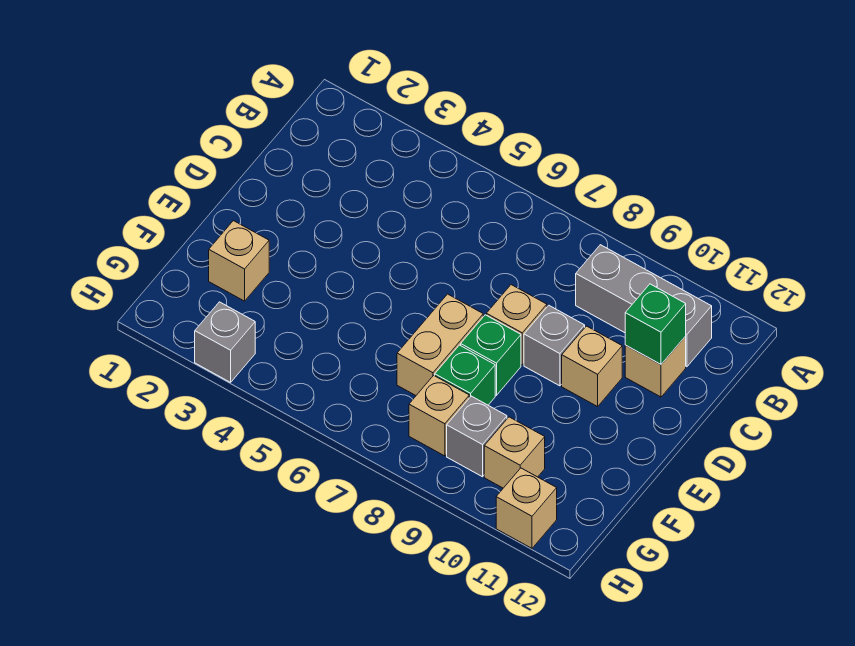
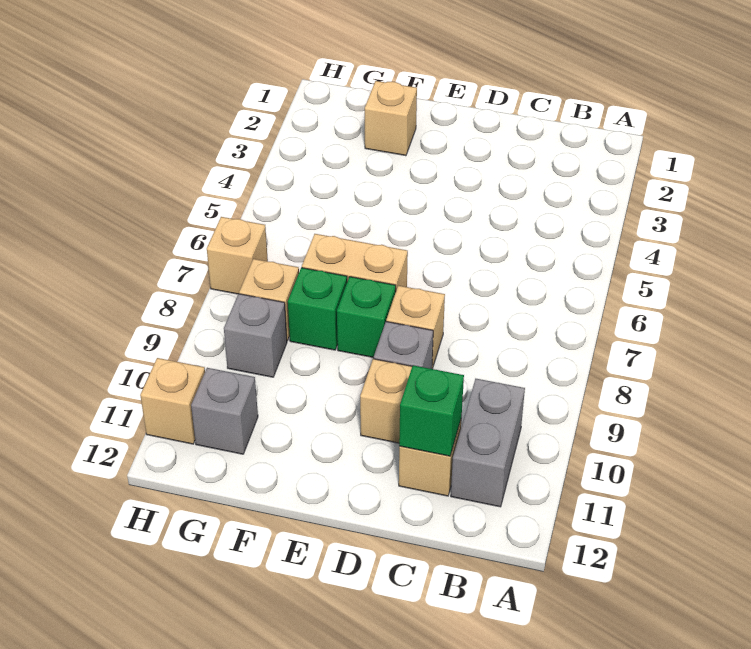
grey 1x3 brick [576,245,712,367] -> grey 1x2 brick [451,379,525,507]
tan 1x1 brick [484,417,545,488] -> tan 1x1 brick moved to [207,217,268,294]
grey 1x1 brick [195,302,255,382] -> grey 1x1 brick moved to [191,368,258,454]

